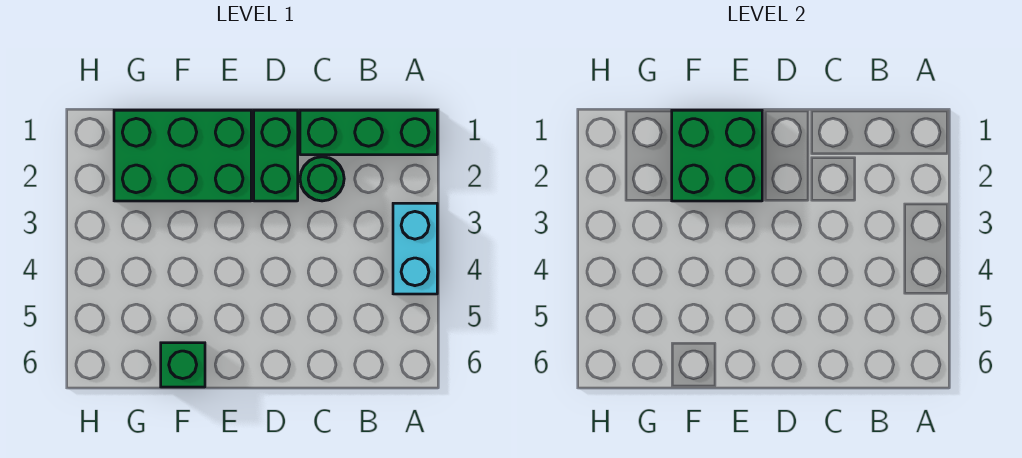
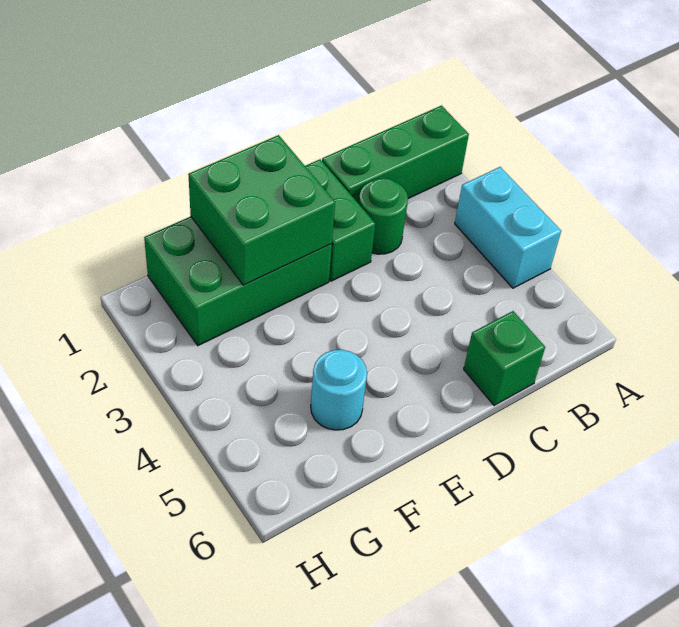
none -> cyan 1x1 round brick [311,350,367,430]
green 1x1 brick [161,343,205,387] -> green 1x1 brick moved to [464,311,545,405]

